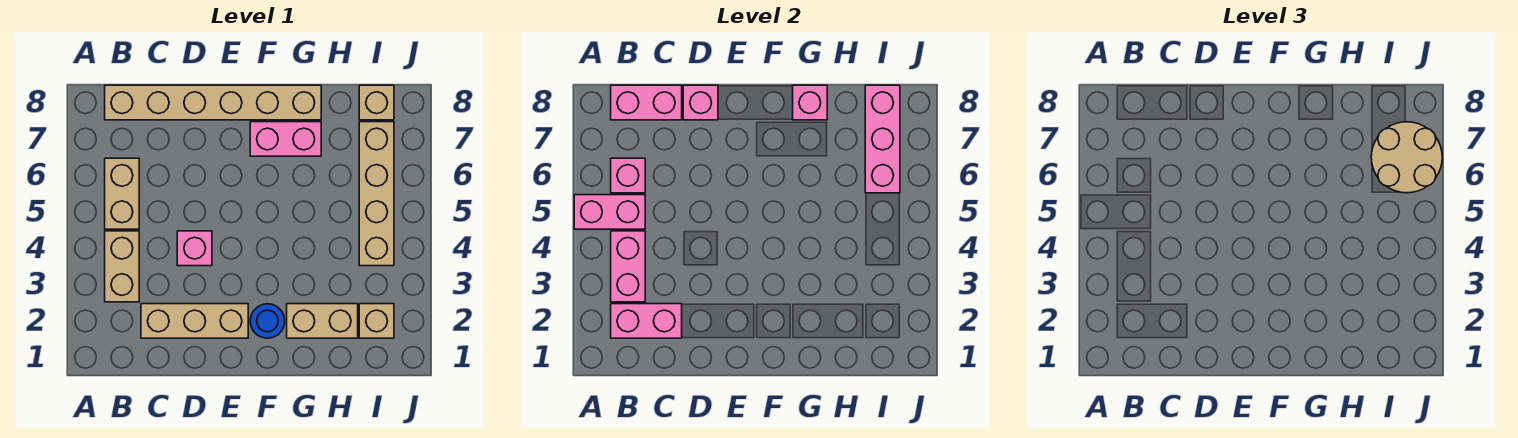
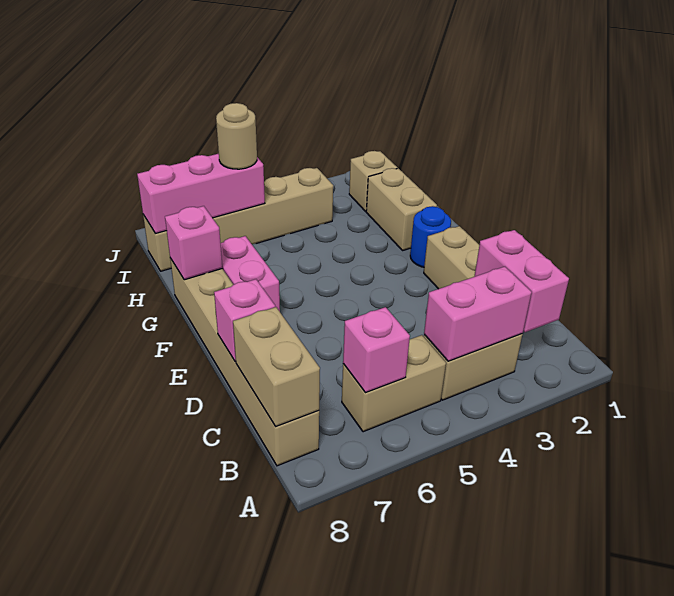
pink 1x2 brick [574,195,645,229] -> none
pink 1x2 brick [611,85,682,120] -> tan 1x2 brick [233,307,320,427]
pink 1x1 brick [177,231,212,266] -> none
tan 2x2 round brick [1371,122,1442,193] -> tan 1x1 round brick [216,103,257,169]

